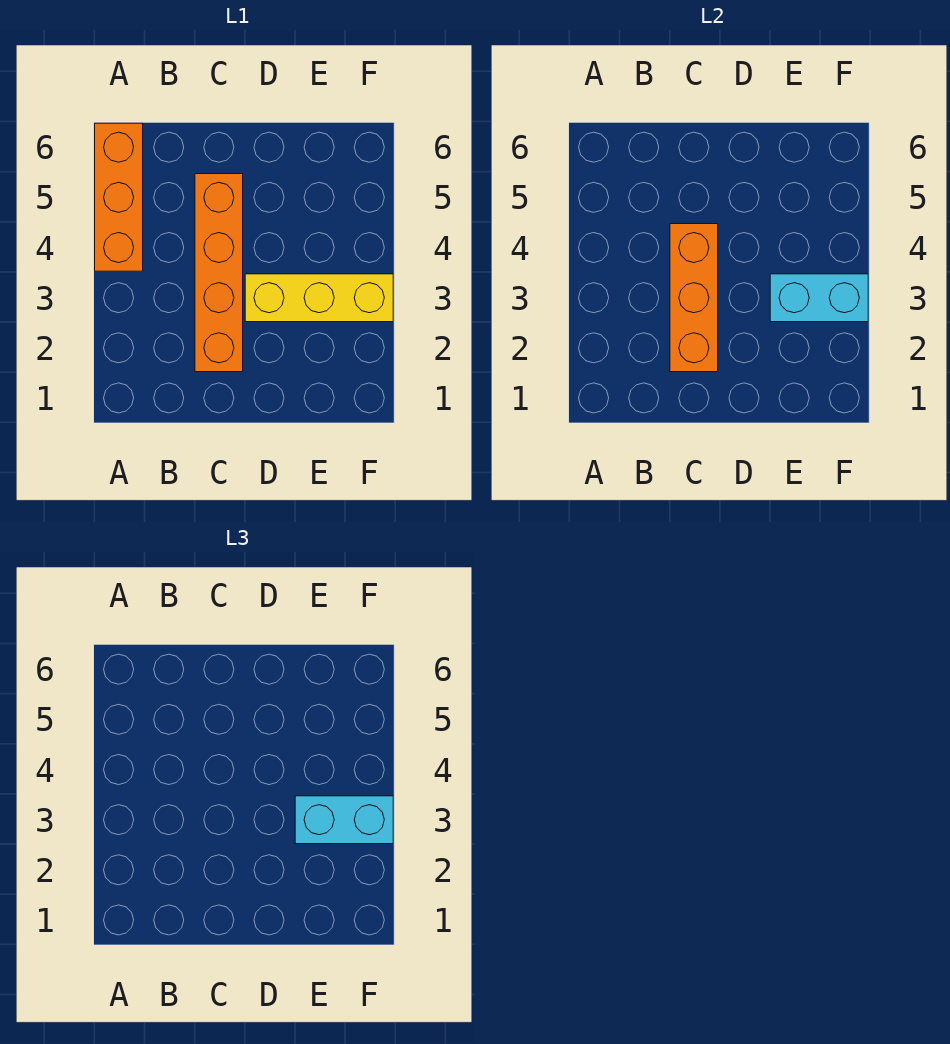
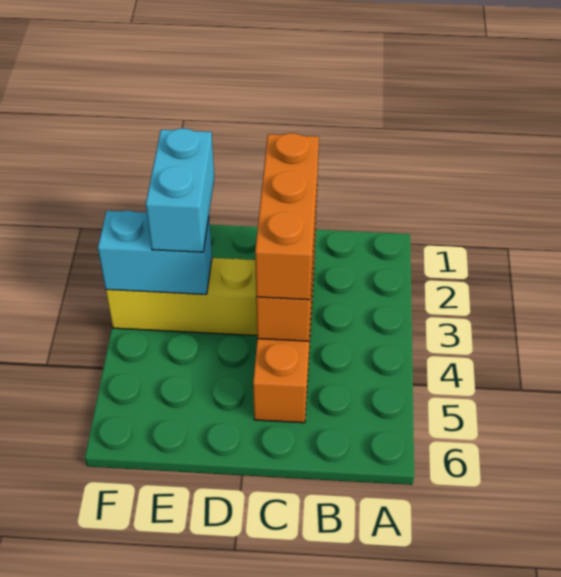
orange 1x3 brick [95,123,143,271] -> orange 1x3 brick moved to [255,133,319,300]
cyan 1x2 brick [295,796,393,844] -> cyan 1x2 brick turned to [146,128,214,252]

